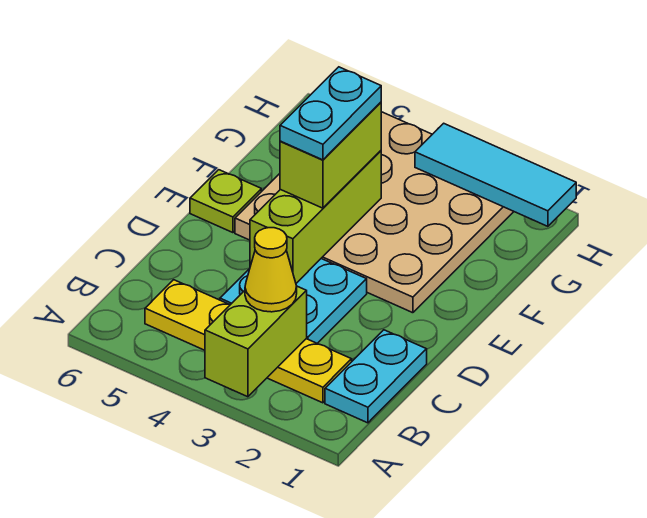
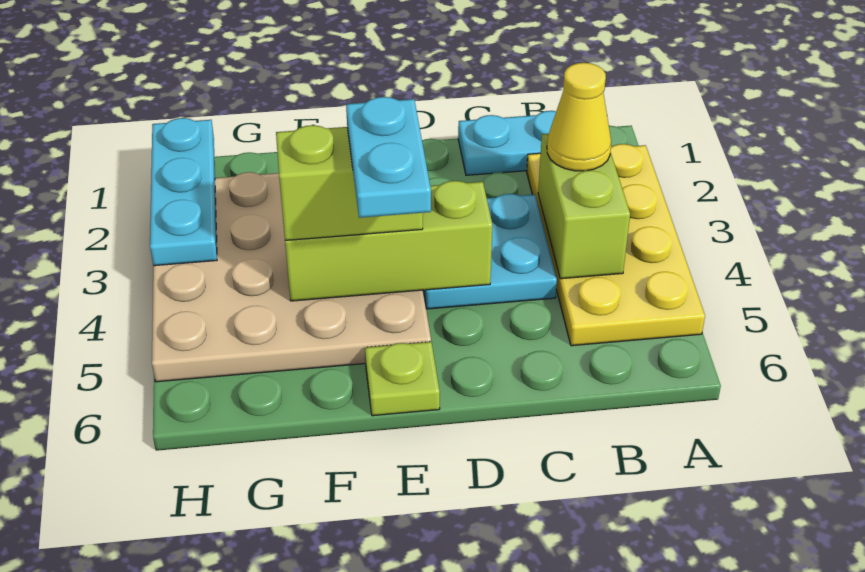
lime 1x2 brick [205,286,307,397] -> lime 1x2 brick turned to [538,134,630,279]
yellow 1x4 plate [145,280,352,403] -> yellow 2x4 plate [527,144,705,346]
cyan 1x2 plate [280,67,381,160] -> cyan 1x2 plate turned to [346,97,431,218]
cyan 1x3 tile [415,123,576,226] -> cyan 1x3 plate [150,118,217,266]

